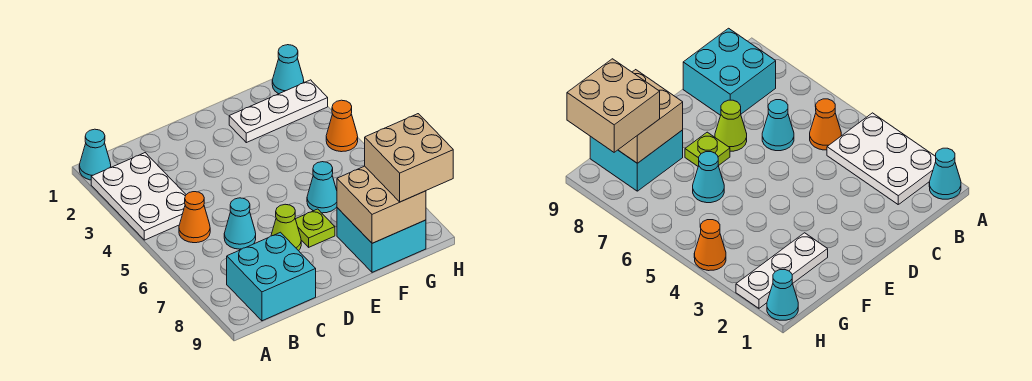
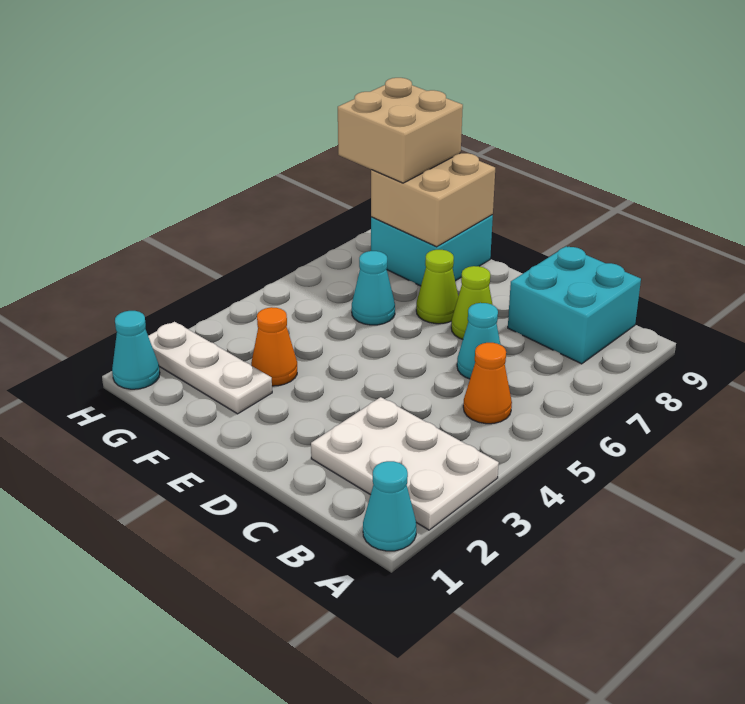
white 2x3 plate [91,153,186,240] -> white 2x3 plate turned to [311,397,499,530]
lime 1x1 plate [296,209,335,247] -> lime 1x1 cone [416,250,458,324]
orange 1x1 cone [326,100,358,152] -> orange 1x1 cone moved to [251,307,297,386]

